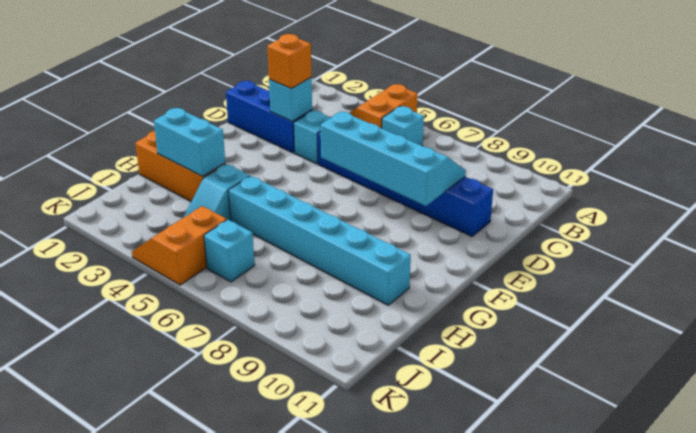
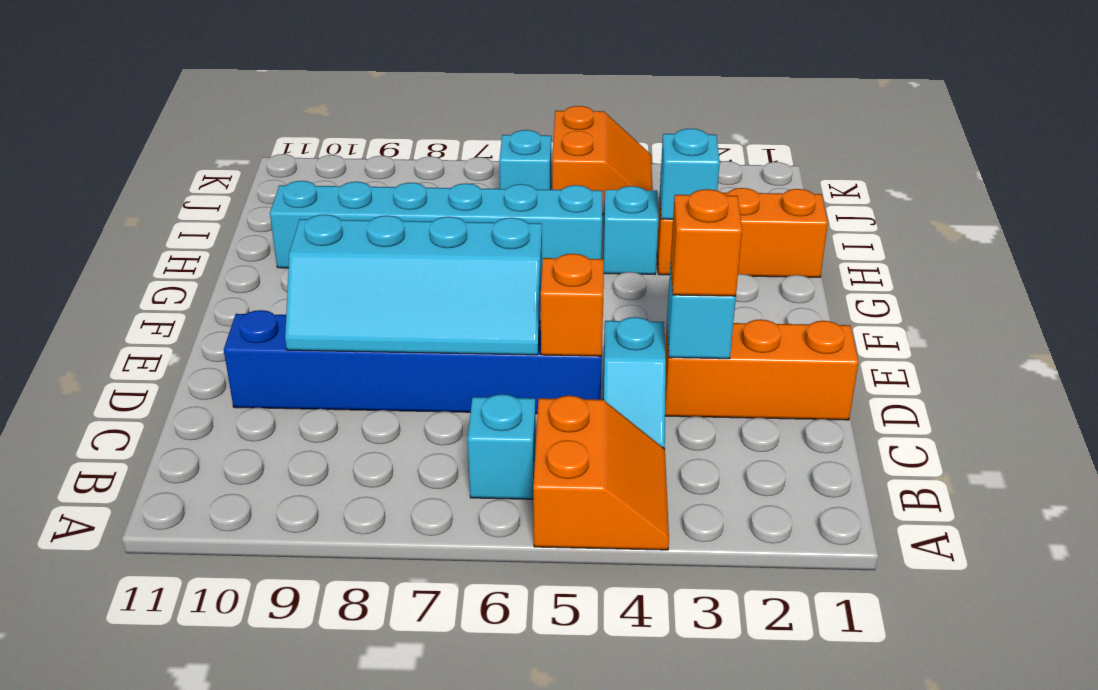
blue 1x3 brick [226,81,312,153] -> orange 1x3 brick [665,319,859,420]
none -> orange 1x1 brick [541,254,604,356]
cyan 1x2 brick [154,108,225,177] -> cyan 1x1 brick [660,129,720,219]

